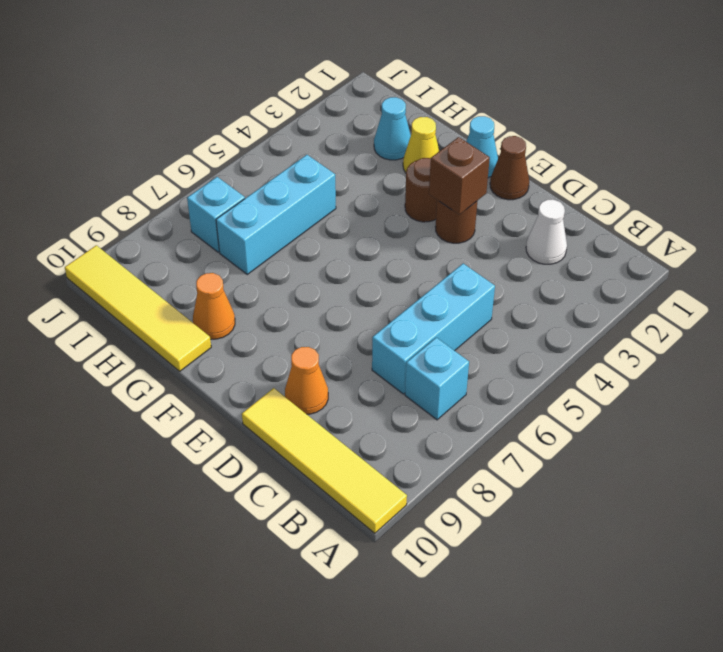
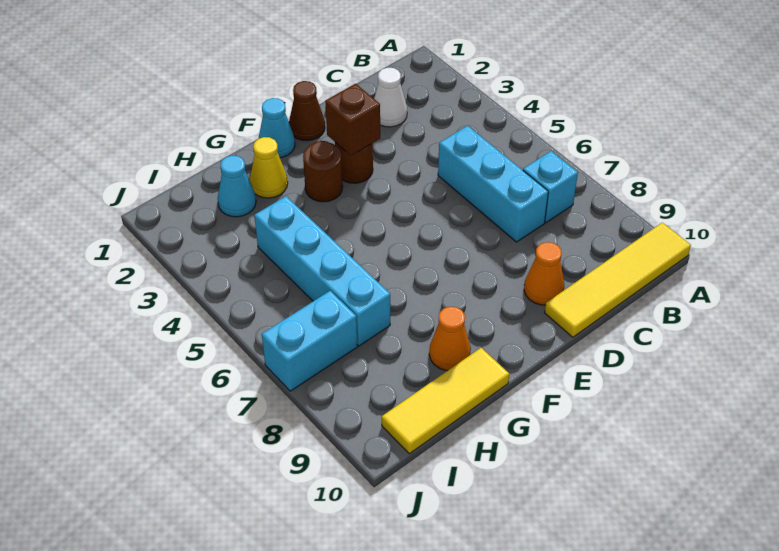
yellow 1x4 tile [65,245,211,371] -> yellow 1x3 tile [382,348,509,454]
cyan 1x3 brick [216,155,336,274] -> cyan 1x4 brick [254,196,390,346]
cyan 1x1 brick [187,177,245,252] -> cyan 1x2 brick [262,291,357,391]

